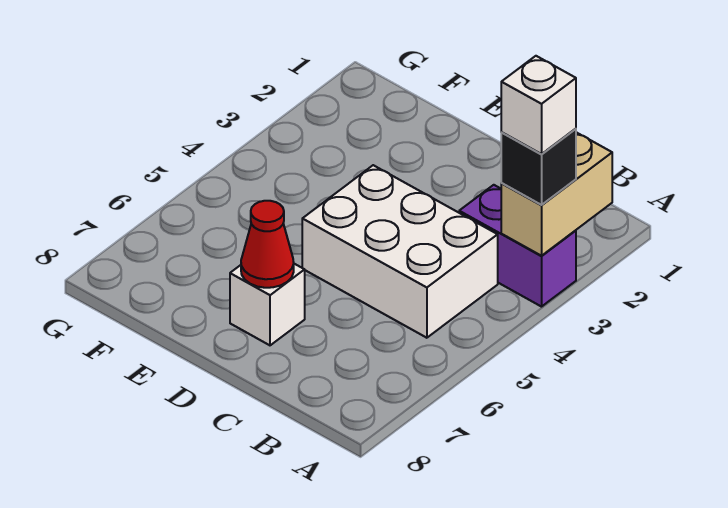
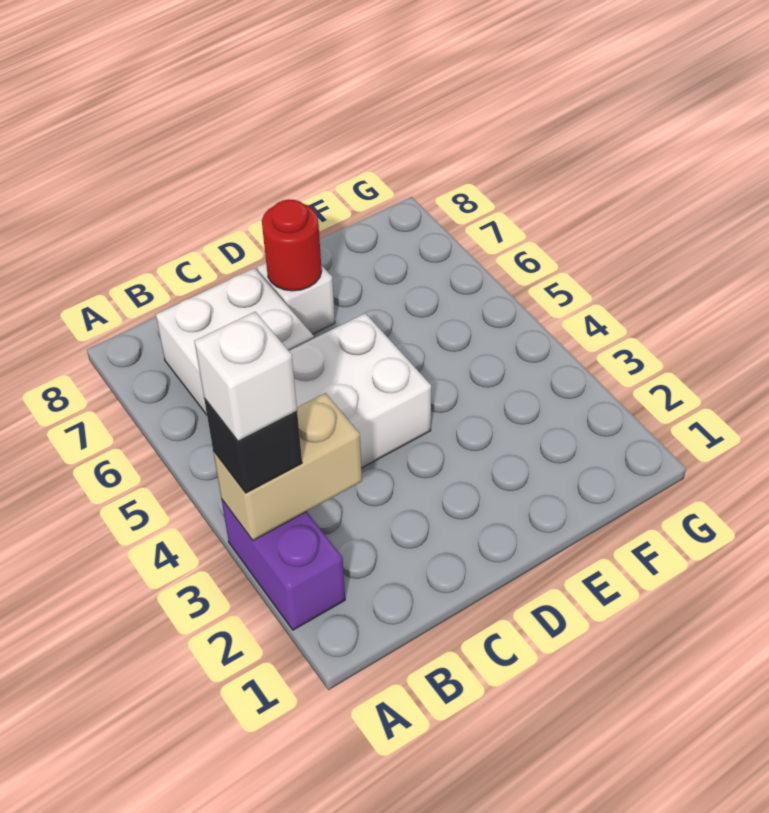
tan 1x2 brick [501,132,612,256] -> tan 1x2 brick turned to [213,393,362,540]
purple 1x2 brick [459,185,576,307] -> purple 1x2 brick turned to [221,499,345,630]
none -> white 2x2 brick [156,268,314,415]
red 1x1 cone [241,201,294,288] -> red 1x1 round brick [262,200,322,291]

